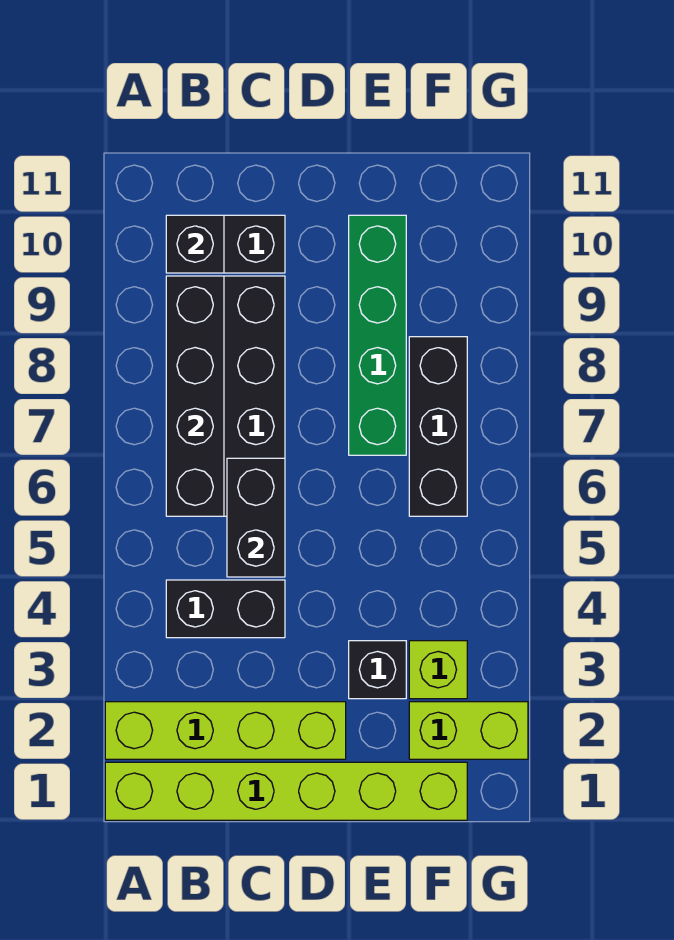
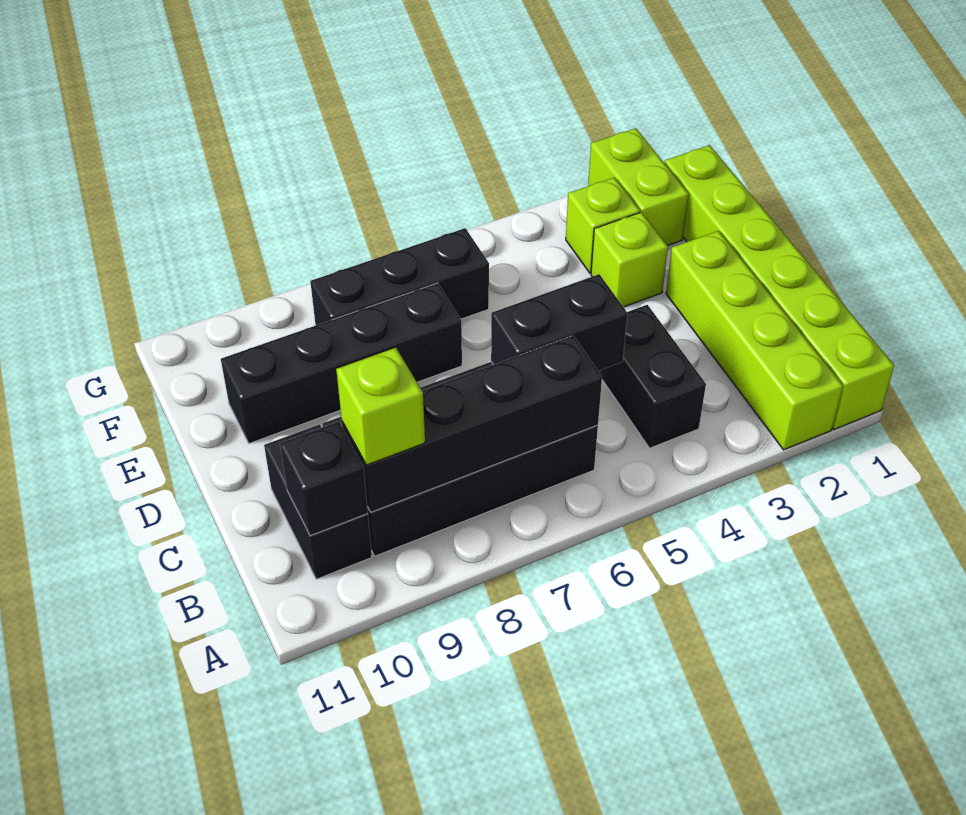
none -> lime 1x1 brick [336,348,425,465]
black 1x1 brick [349,641,406,699] -> lime 1x1 brick [591,212,668,307]
green 1x4 brick [349,215,406,455] -> black 1x4 brick [221,283,462,444]

